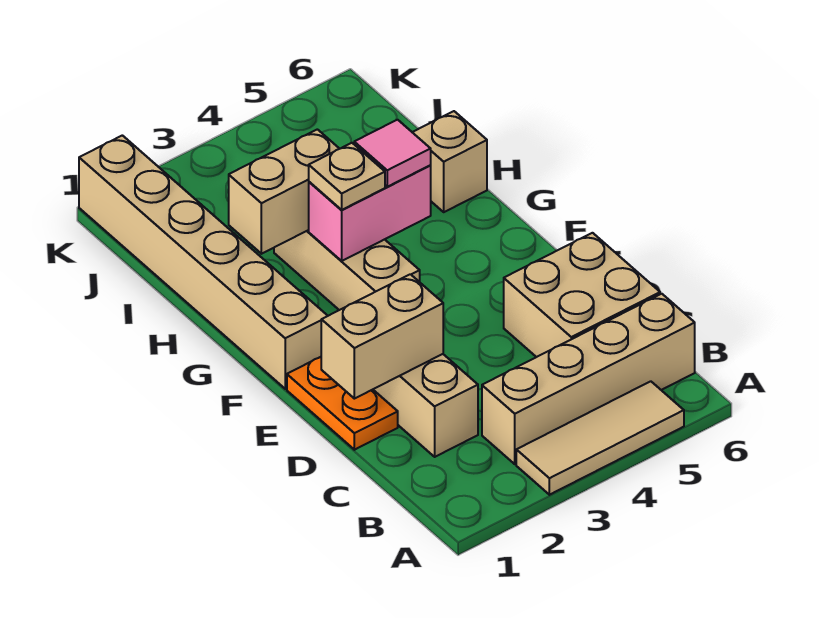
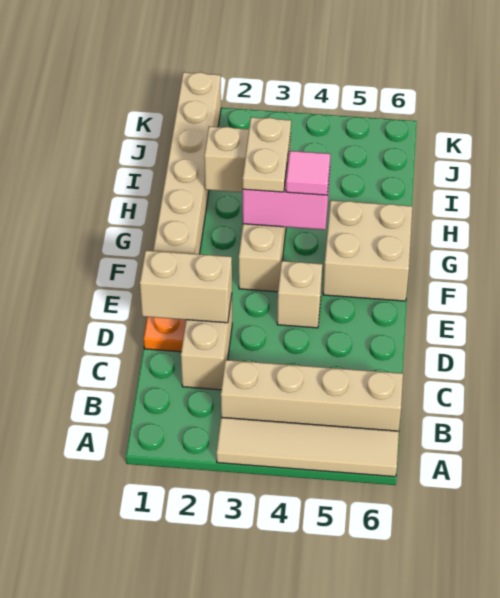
tan 1x3 tile [516,381,684,495] -> tan 1x4 tile [216,417,399,477]
tan 2x2 brick [504,233,660,357] -> tan 2x2 brick moved to [323,200,412,301]
tan 1x1 plate [309,143,385,210] -> tan 1x2 plate [243,117,291,192]
tan 1x1 brick [412,111,487,212] -> tan 1x1 brick moved to [277,261,322,328]

